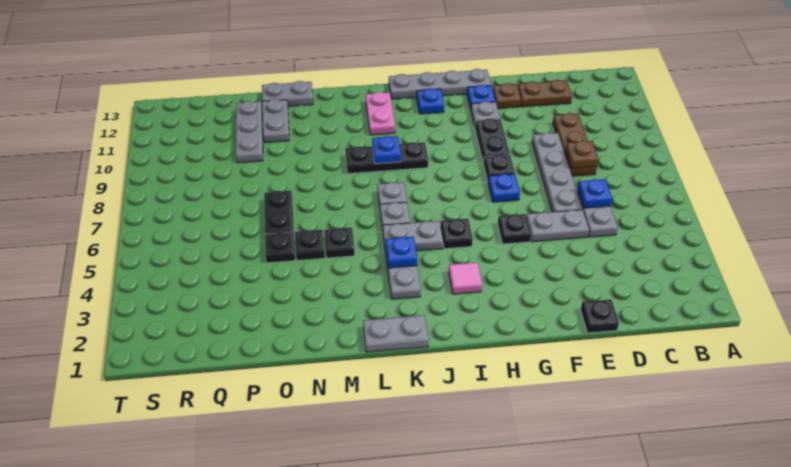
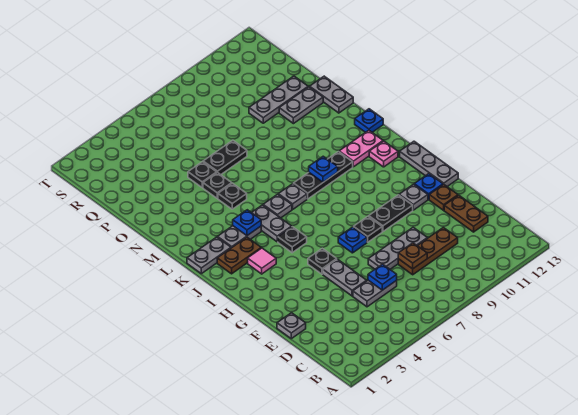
black 1x1 plate [581,299,619,333] -> grey 1x1 plate [277,313,306,339]
grey 1x4 plate [532,133,582,212] -> grey 1x3 plate [368,227,427,269]
grey 1x4 plate [389,69,491,99] -> grey 1x3 plate [400,141,458,186]
blue 1x1 plate [417,88,444,114] -> blue 1x1 plate moved to [355,109,383,132]
none -> brown 1x2 plate [217,237,261,274]
black 1x3 plate [345,142,428,174] -> black 1x3 plate turned to [294,152,353,199]
none -> pink 1x1 plate [369,141,398,167]
grey 1x2 plate [363,315,429,352] -> grey 1x2 plate turned to [187,237,231,274]

